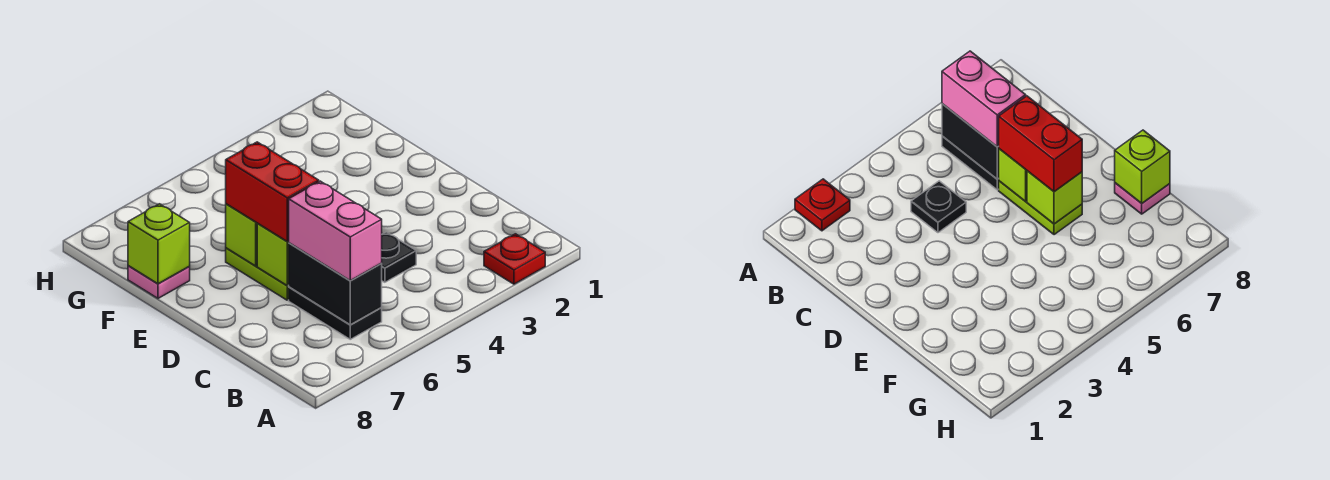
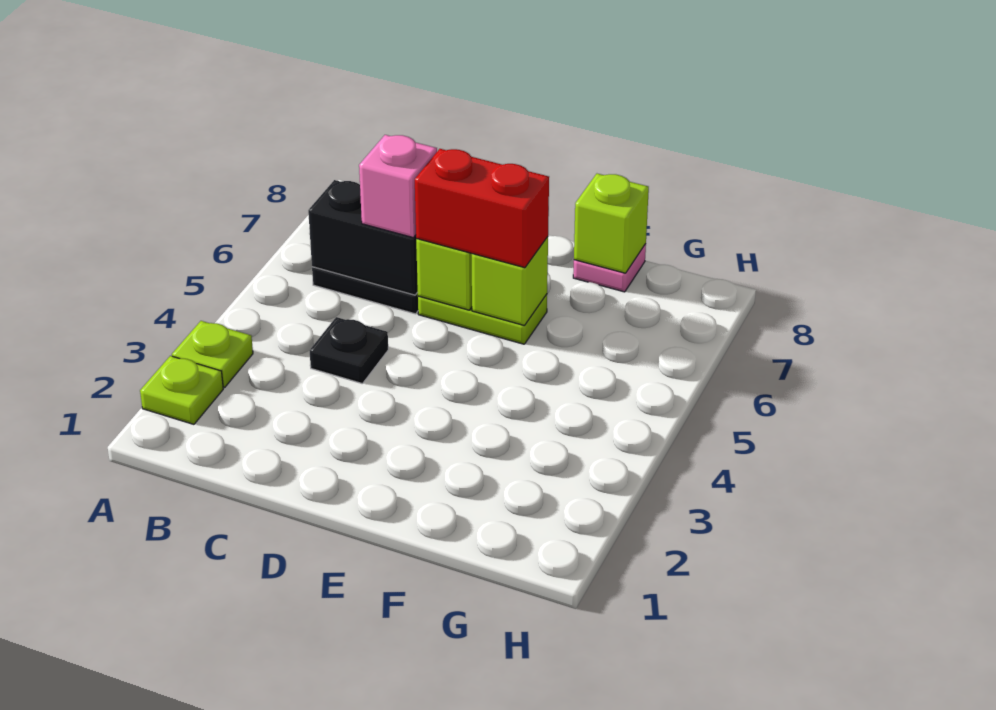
red 1x1 plate [484,234,545,284] -> lime 1x1 plate [140,356,223,424]
none -> lime 1x1 plate [172,321,253,387]
pink 1x2 brick [289,181,382,281] -> pink 1x1 brick [359,135,437,238]

